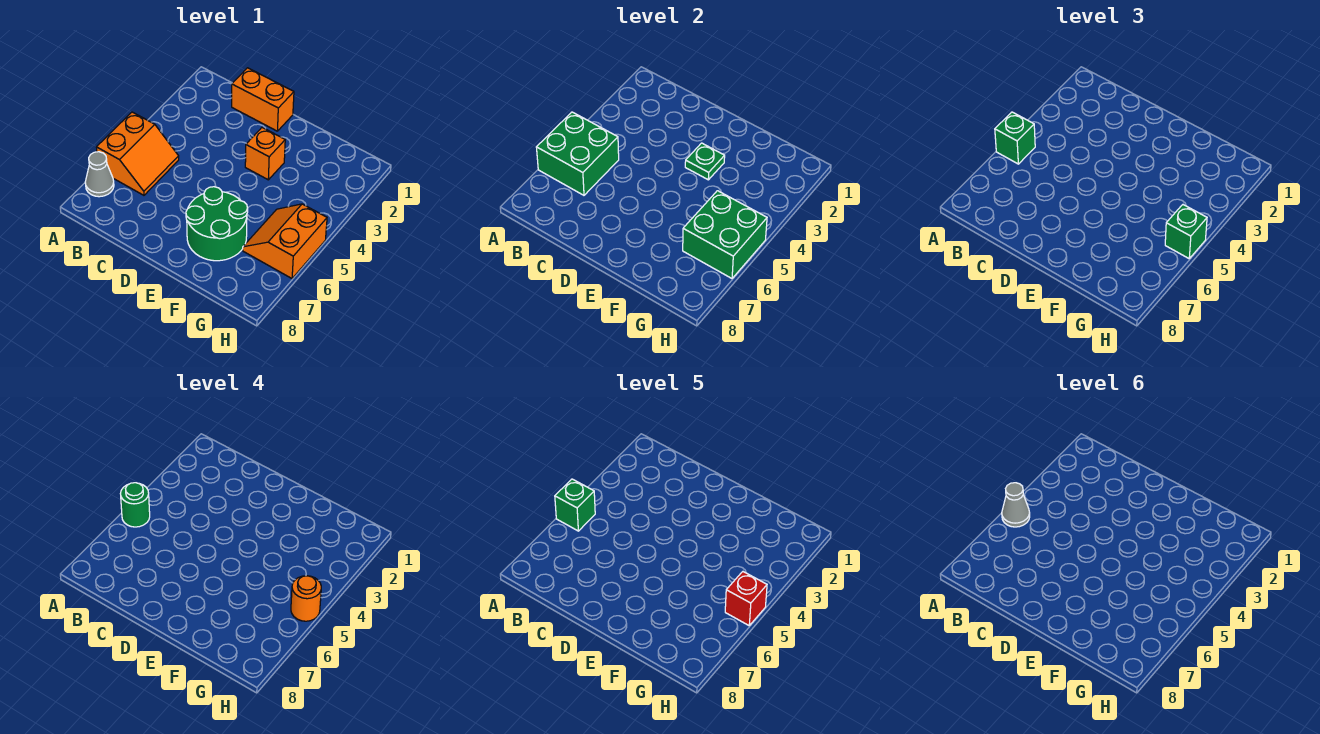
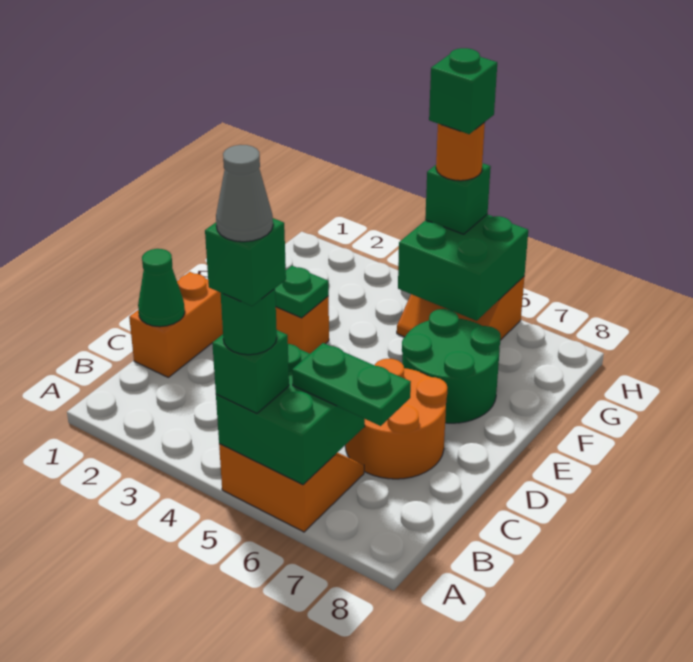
grey 1x1 cone [85,152,114,197] -> none
none -> green 1x2 plate [292,343,411,426]
none -> green 1x1 cone [138,249,185,327]
none -> orange 2x2 round brick [345,359,447,479]
red 1x1 brick [725,572,767,625] -> green 1x1 brick [429,48,497,134]

